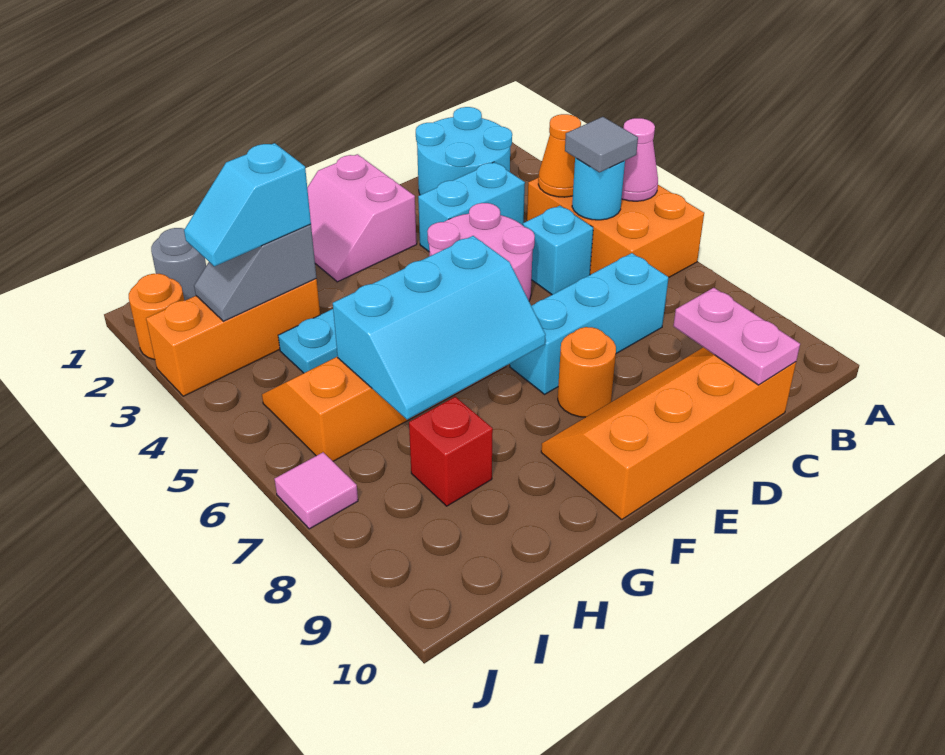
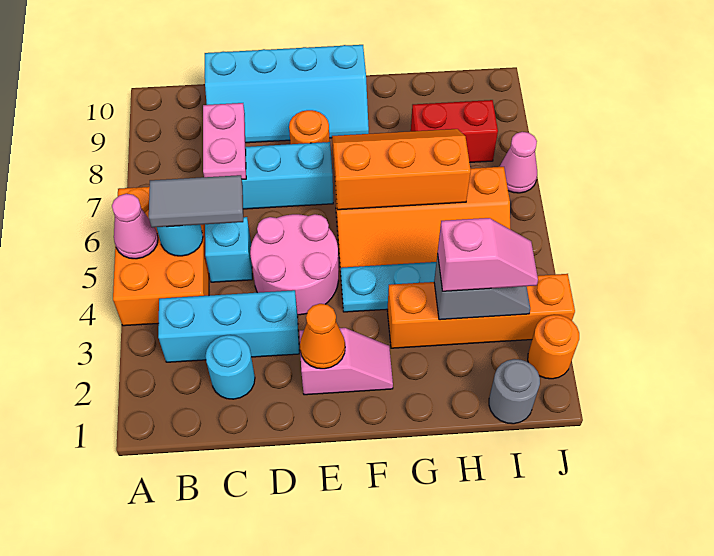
cyan 2x2 round brick [416,107,512,195] -> cyan 1x1 round brick [205,335,255,399]
orange 1x1 cone [538,114,581,197] -> orange 1x1 cone moved to [300,304,345,369]
grey 1x1 tile [565,117,638,172] -> grey 1x2 tile [149,175,243,227]
cyan 1x2 brick [418,162,525,251] -> cyan 1x3 brick [158,290,299,362]
orange 2x4 slope [541,347,796,519] -> cyan 2x4 slope [205,45,369,143]
pink 1x2 plate [673,288,800,385] -> pink 1x2 plate moved to [203,103,246,179]
pink 2x2 slope [307,154,417,282] -> pink 1x2 slope [299,328,393,395]
cyan 2x3 slope [333,236,545,420] -> orange 2x3 slope [332,129,471,210]
orange 1x3 brick [146,279,320,396] -> orange 1x4 brick [387,274,575,348]
cyan 1x2 slope [184,143,311,266] -> pink 1x2 slope [438,218,538,291]
red 1x1 brick [409,397,493,506] -> red 1x2 brick [411,100,498,162]
pink 1x1 tile [275,452,358,529] -> pink 1x1 cone [500,132,537,193]

